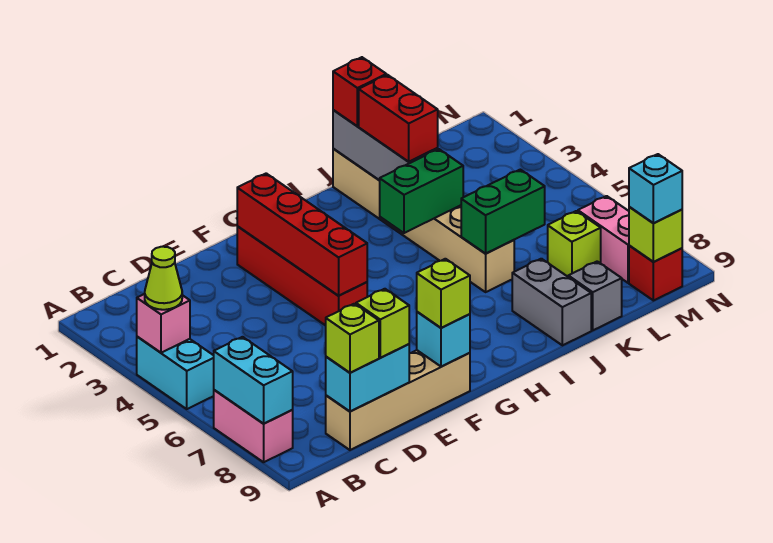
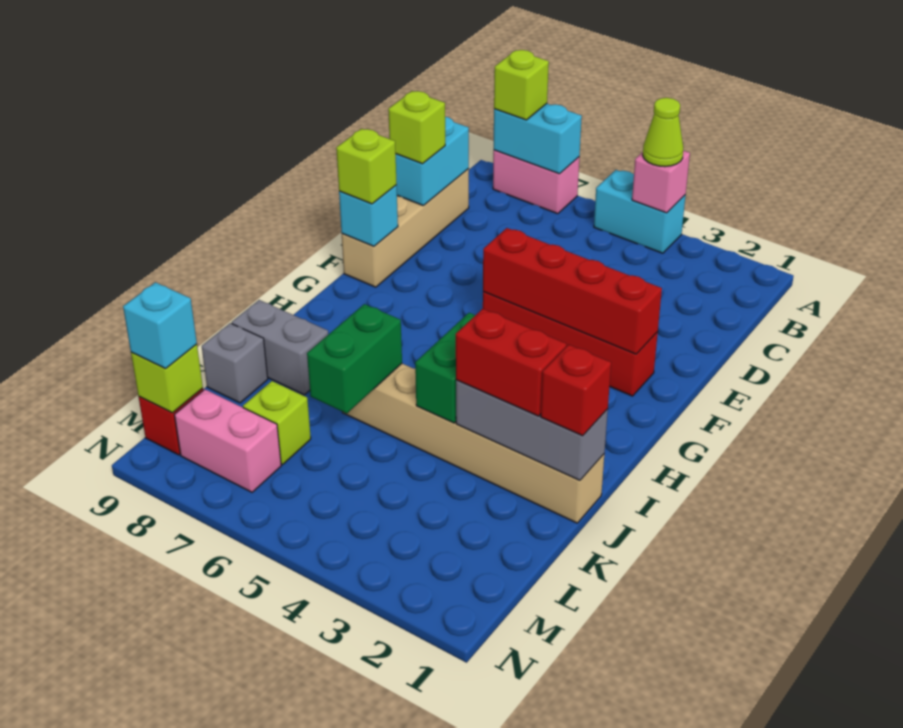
lime 1x1 brick [326,304,379,373] -> lime 1x1 brick moved to [494,50,549,120]

